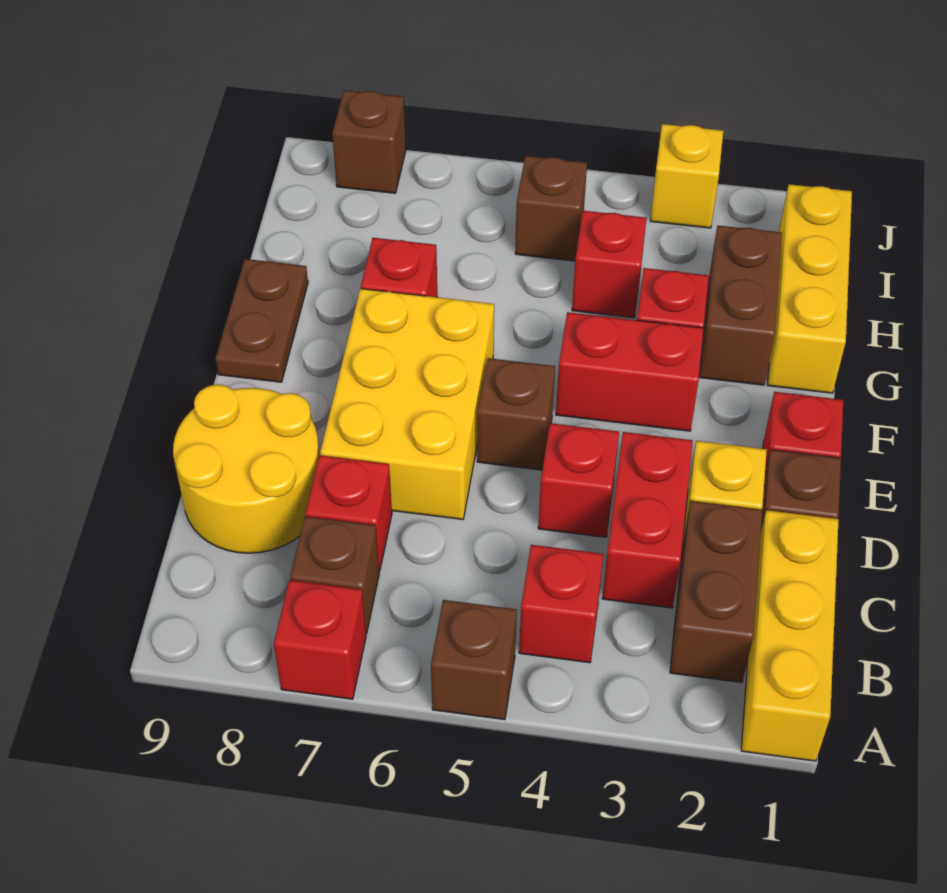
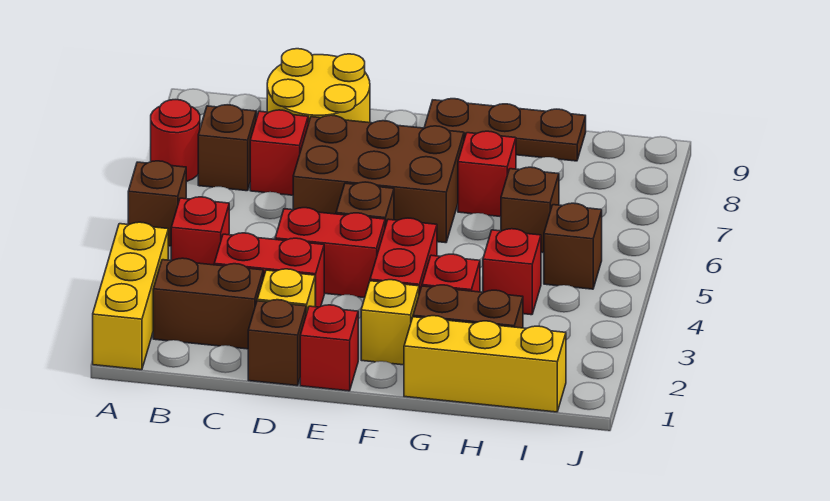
yellow 1x3 brick [741,510,839,761] -> yellow 1x3 brick turned to [93,222,168,370]
red 1x1 brick [274,580,366,699] -> red 1x1 round brick [151,100,200,182]
red 1x1 brick [538,423,619,537] -> red 1x2 brick [275,208,385,298]
yellow 2x3 brick [320,289,494,519] -> brown 2x3 brick [293,115,464,243]
brown 1x2 plate [215,259,308,382] -> brown 1x3 plate [424,99,586,161]
yellow 1x1 brick [650,124,723,228] -> yellow 1x1 brick moved to [361,280,419,365]
brown 1x1 brick [332,90,406,193] -> brown 1x1 brick moved to [501,167,559,253]

